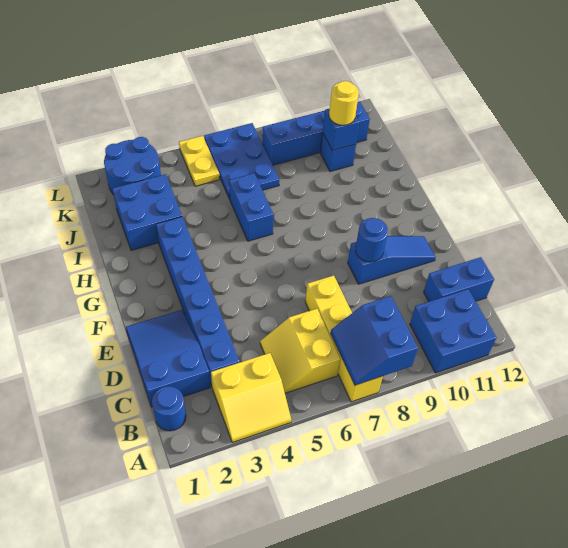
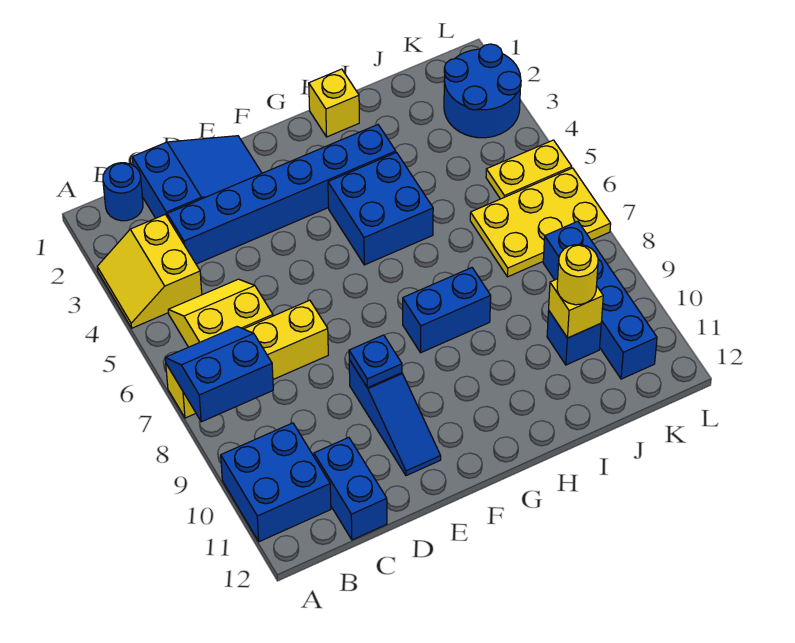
blue 1x1 round brick [355,218,388,262] -> blue 1x1 plate [349,335,402,388]
none -> yellow 1x1 brick [309,69,359,137]
blue 1x2 brick [229,173,274,241] -> blue 1x2 brick moved to [403,268,491,353]
blue 2x2 brick [113,174,182,250] -> blue 2x2 brick moved to [328,153,433,265]
blue 2x3 plate [204,123,279,199] -> yellow 2x3 plate [470,168,611,277]
blue 1x1 brick [323,108,360,151] -> yellow 1x1 brick [549,279,603,338]

